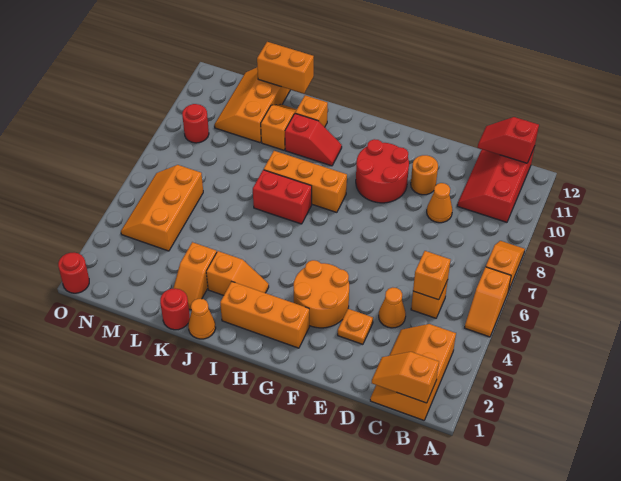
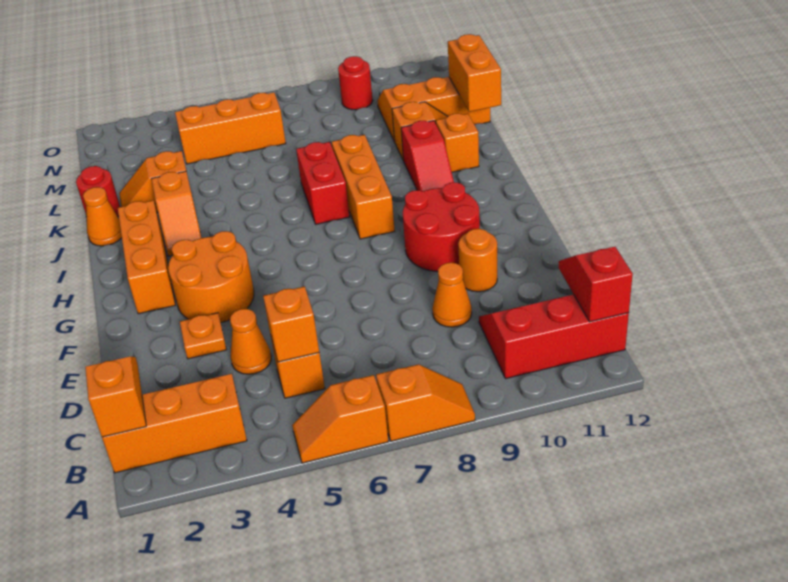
red 1x1 round brick [58,253,89,293] -> none

